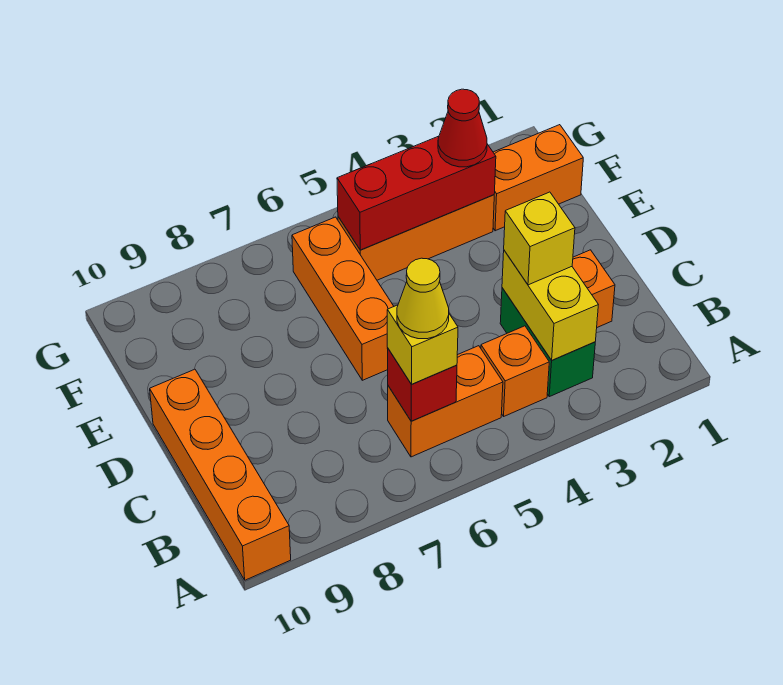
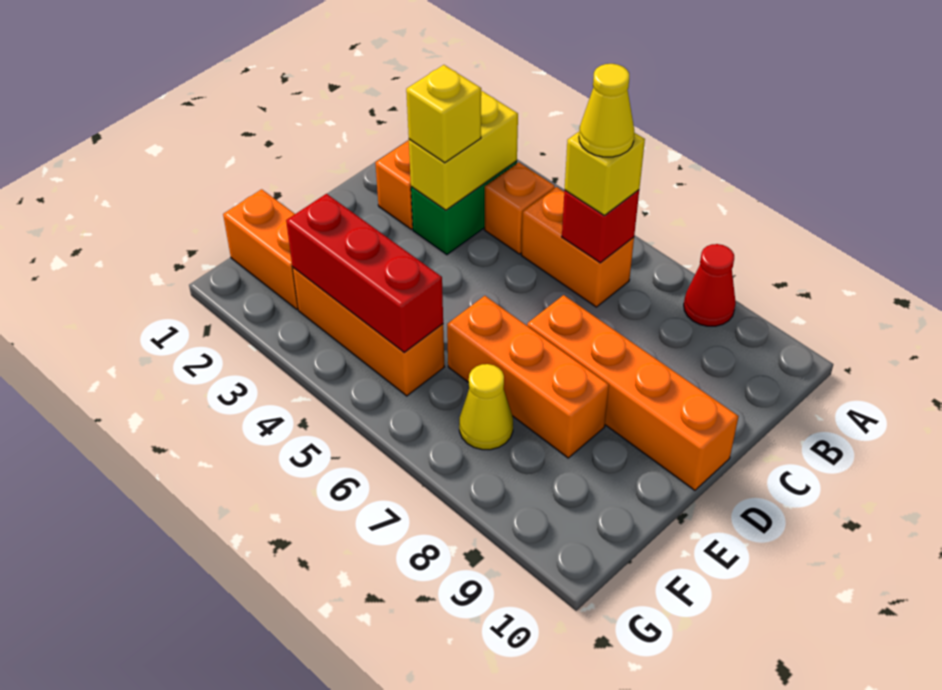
orange 1x4 brick [150,369,291,580] -> orange 1x4 brick turned to [527,295,739,490]
orange 1x3 brick [292,217,394,380] -> orange 1x3 brick turned to [447,296,609,458]
red 1x1 cone [438,89,487,167] -> red 1x1 cone moved to [684,244,736,326]
none -> yellow 1x1 cone [459,364,513,450]

